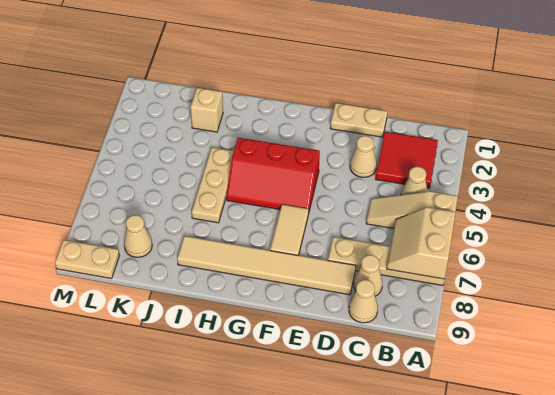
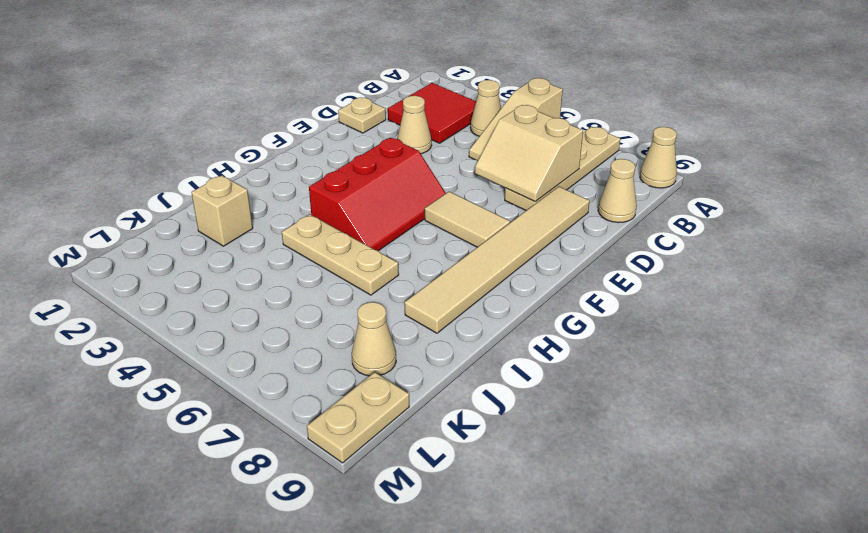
tan 2x2 slope [387,207,455,279] -> tan 2x2 slope moved to [475,105,583,202]
tan 1x1 cone [354,255,382,296] -> tan 1x1 cone moved to [640,127,677,188]
tan 1x2 plate [330,103,387,137] -> tan 1x1 plate [338,98,386,133]

